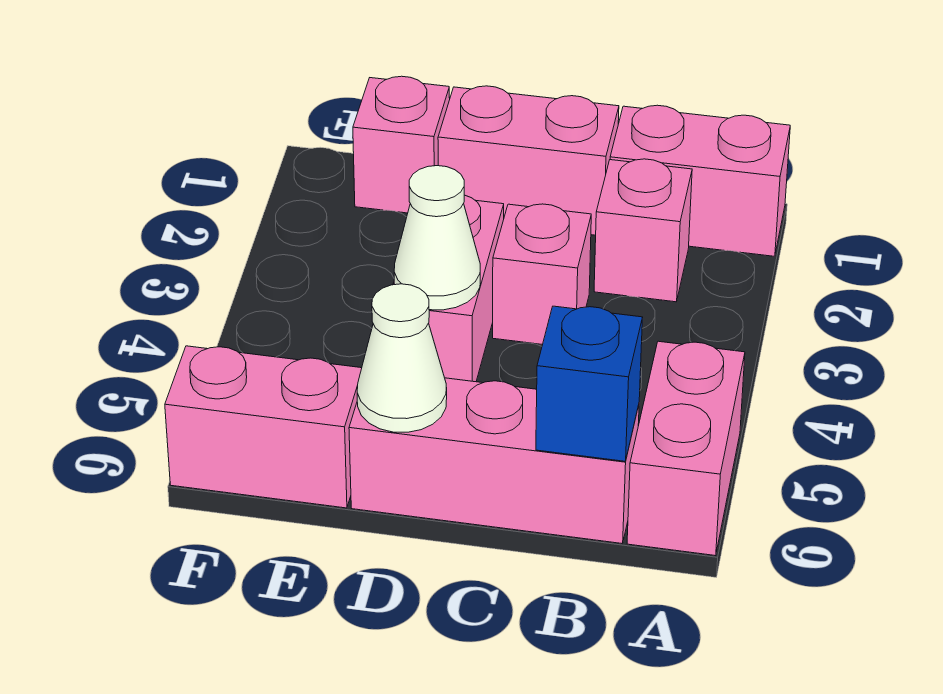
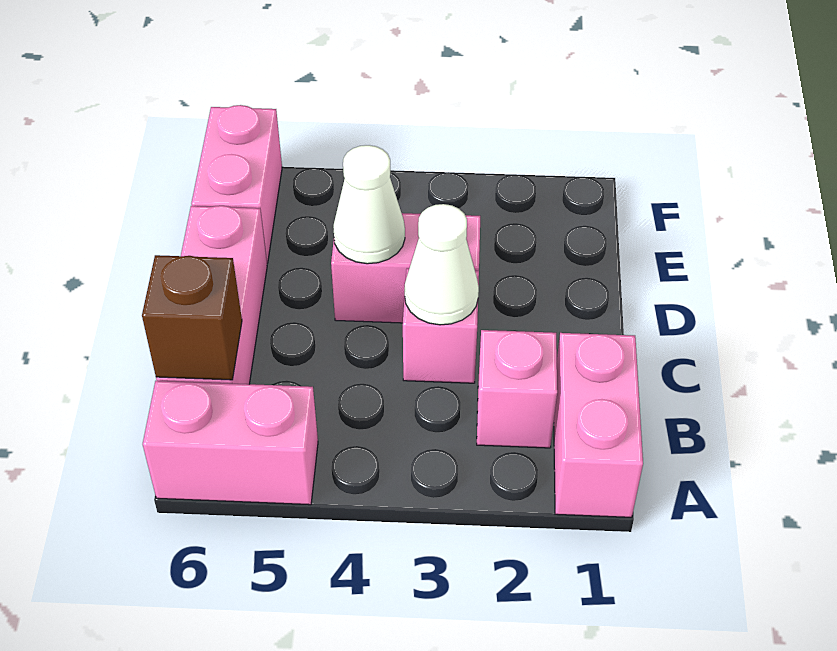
blue 1x1 brick [536,306,643,461] -> brown 1x1 brick [142,255,242,380]
pink 1x2 brick [438,86,619,235] -> none
white 1x1 cone [357,284,447,432] -> white 1x1 cone moved to [405,204,479,325]
pink 1x1 brick [353,76,450,213] -> none

